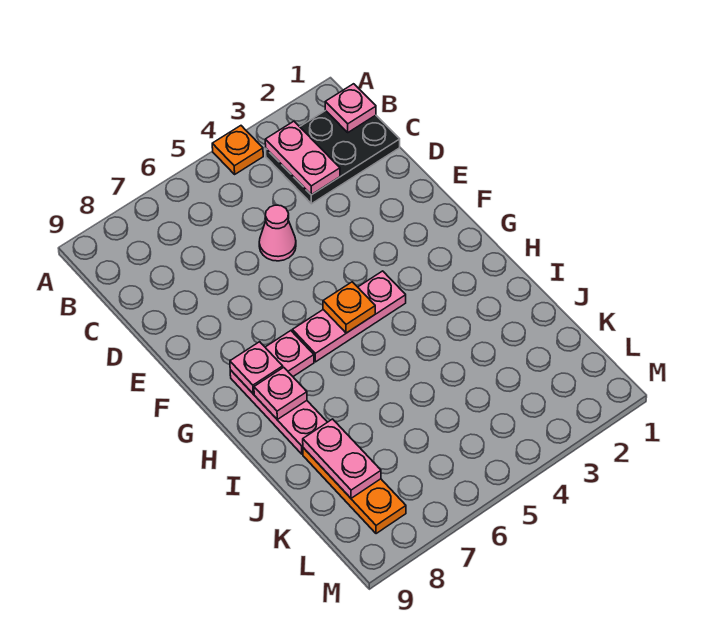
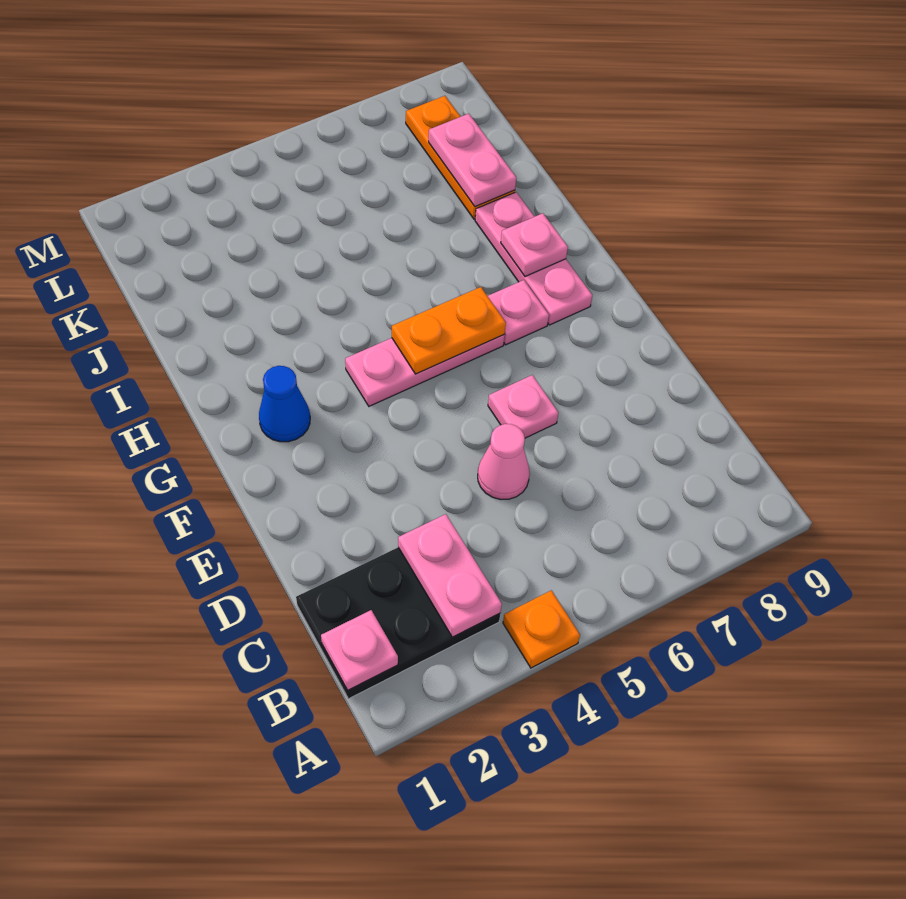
none -> blue 1x1 cone [259,366,310,442]
orange 1x1 plate [323,282,375,333] -> orange 1x2 plate [392,287,506,374]
pink 1x1 plate [230,342,283,394] -> pink 1x1 plate moved to [488,375,558,438]

